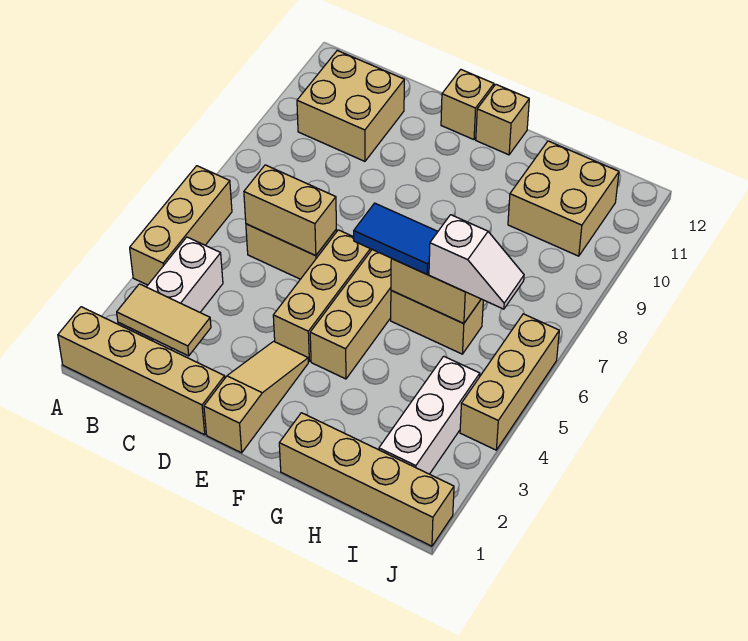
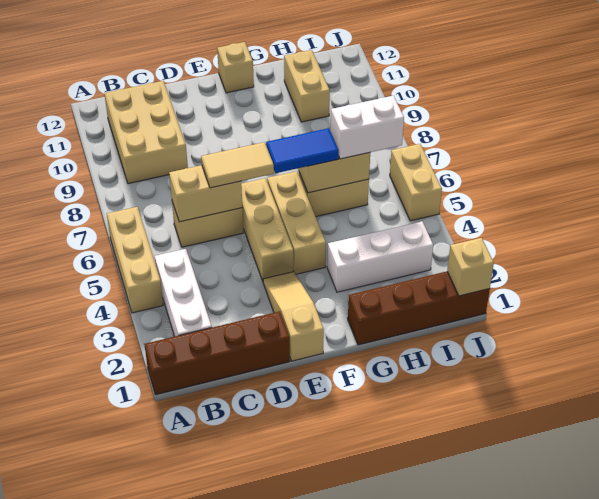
tan 1x4 brick [58,307,225,435] -> brown 1x4 brick [144,311,290,395]
tan 1x2 tile [117,284,211,356] -> tan 1x2 tile moved to [201,142,274,188]
tan 2x2 brick [297,50,404,161] -> tan 2x3 brick [104,81,188,184]
tan 1x1 brick [441,70,494,140] -> tan 1x1 brick moved to [447,238,494,296]
tan 1x4 brick [279,413,454,546] -> brown 1x4 brick [348,271,490,345]
white 1x2 slope [429,215,524,309] -> white 1x2 brick [331,96,404,159]
tan 2x2 brick [508,141,619,256] -> tan 1x2 brick [284,50,330,122]
white 1x3 brick [379,356,480,474] -> white 1x3 brick turned to [327,221,433,292]
tan 1x3 brick [460,314,559,450] -> tan 1x2 brick [390,144,442,221]

